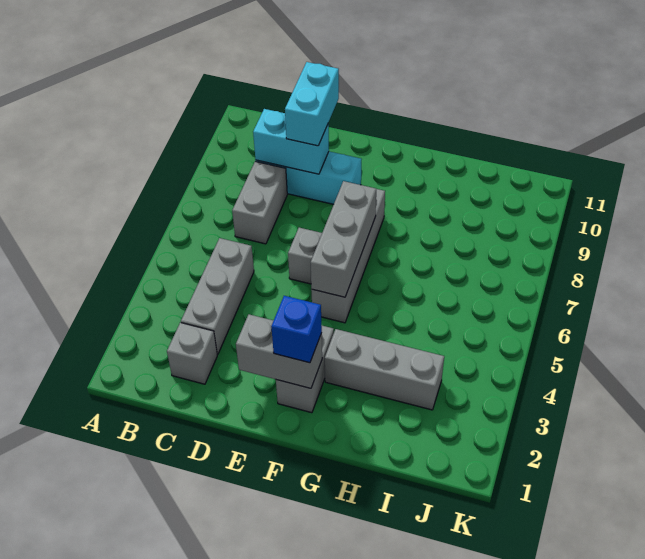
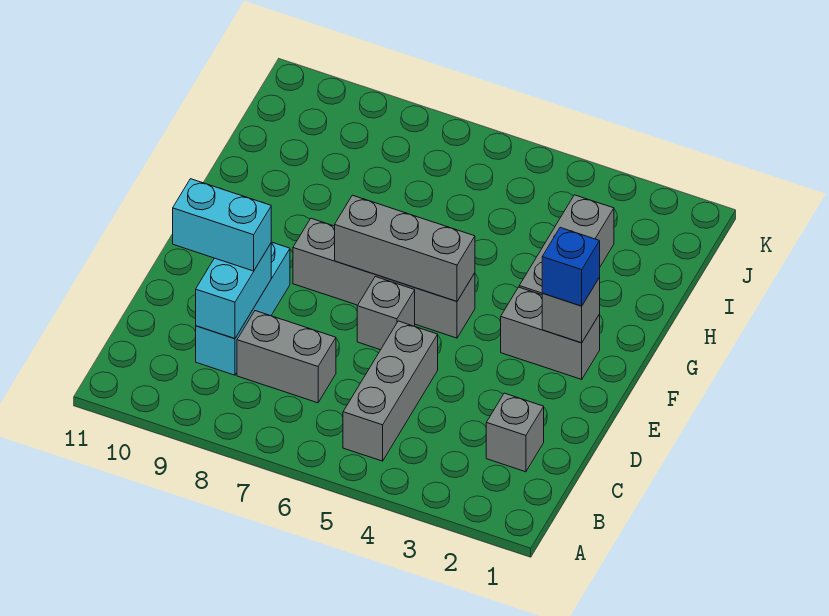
grey 1x3 brick [181,238,254,354] -> grey 1x3 brick turned to [343,321,438,461]
grey 1x2 brick [236,314,322,388] -> grey 1x1 brick [542,278,600,343]

